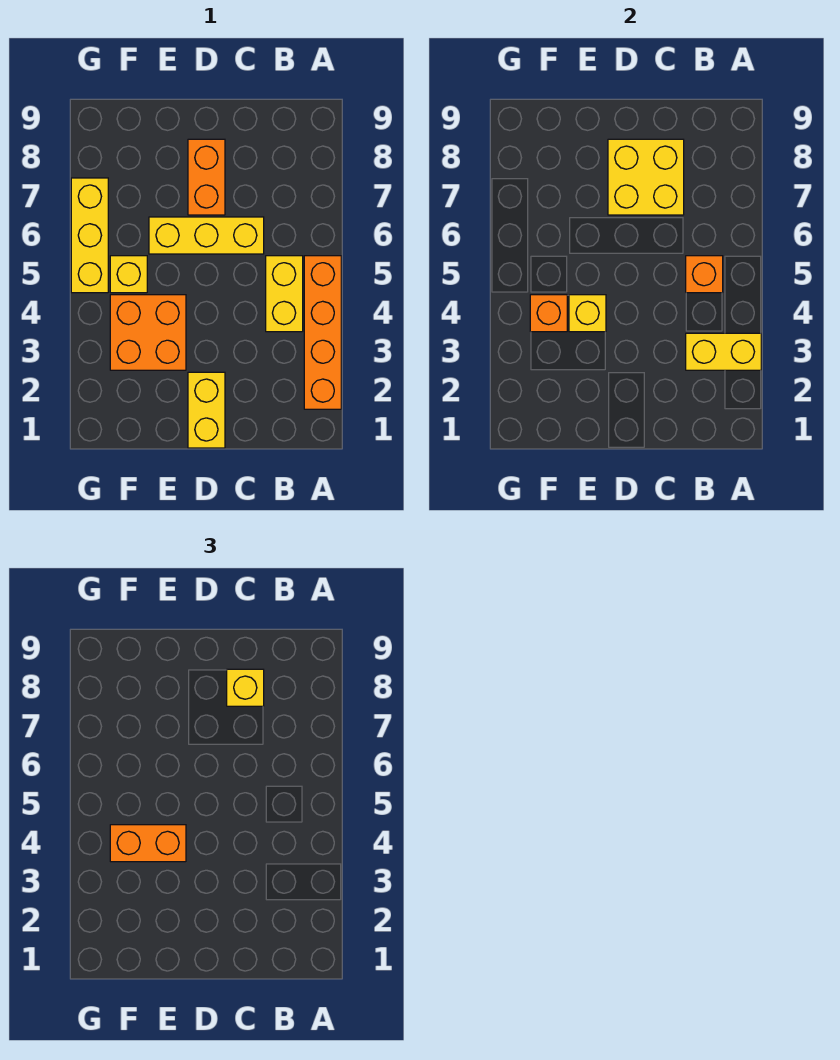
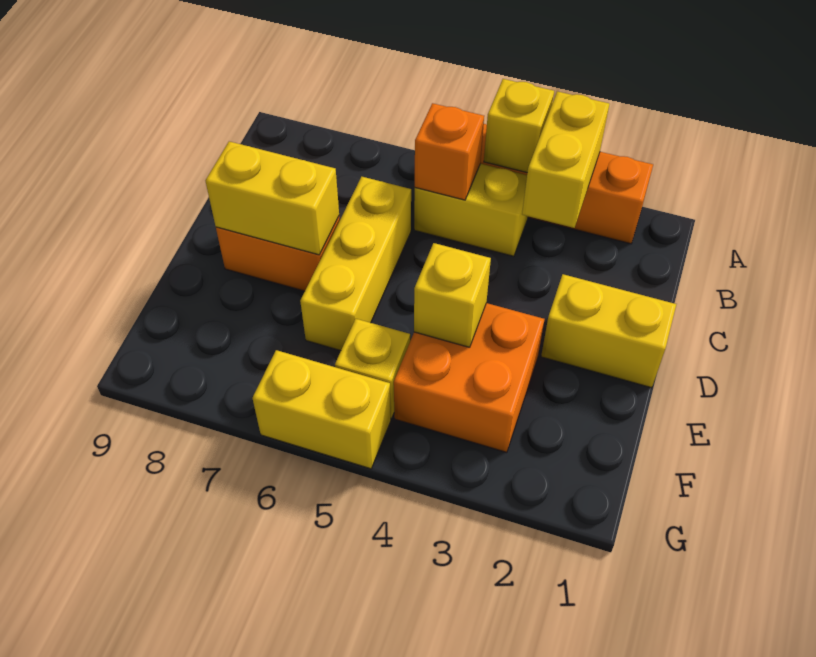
yellow 2x2 brick [608,139,684,215] -> yellow 1x2 brick [205,141,339,255]
yellow 1x1 brick [227,669,264,706] -> yellow 1x1 brick moved to [484,79,554,173]
orange 1x2 brick [110,825,186,862] -> none
orange 1x1 brick [530,295,567,332] -> none
yellow 1x3 brick [71,178,108,293] -> yellow 1x2 brick [253,350,391,469]

